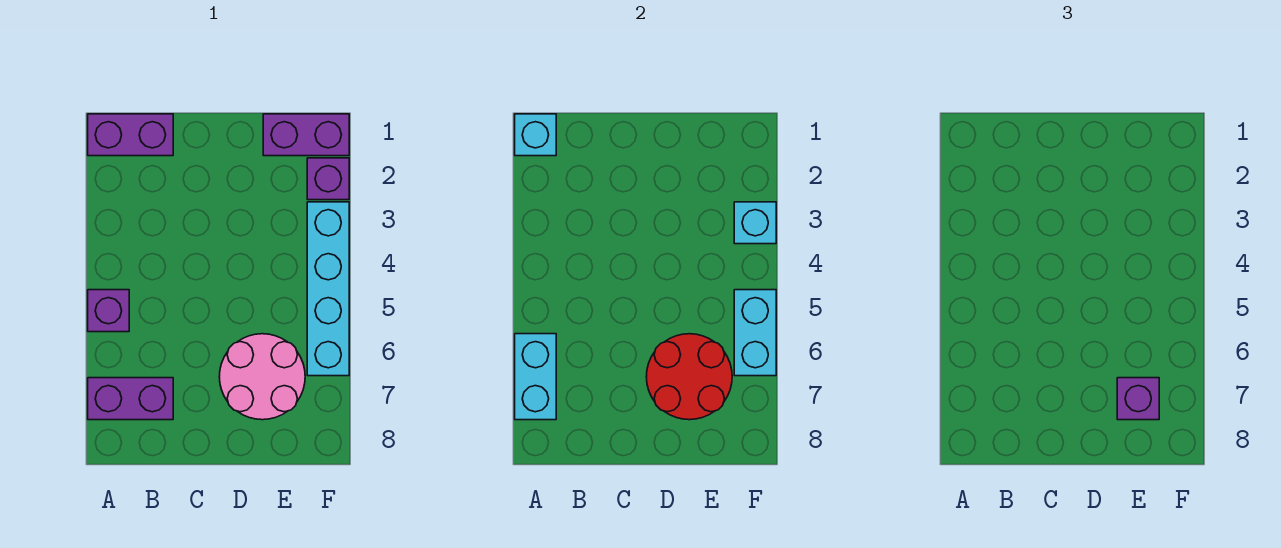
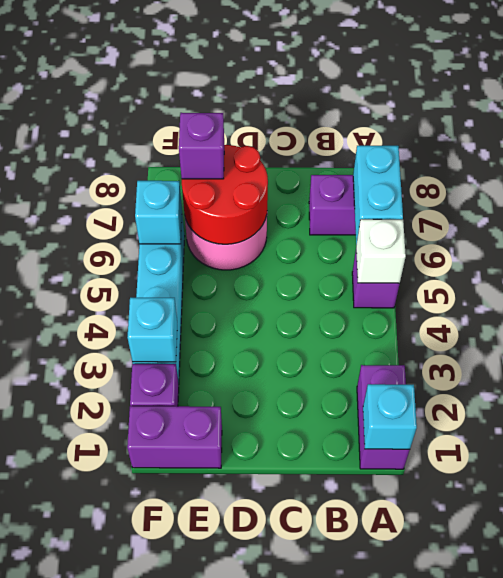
purple 1x2 brick [88,114,173,156] -> purple 1x2 brick turned to [357,365,410,469]
none -> white 1x1 brick [356,219,406,283]
cyan 1x2 brick [734,290,776,376] -> cyan 1x1 brick [135,181,182,244]

